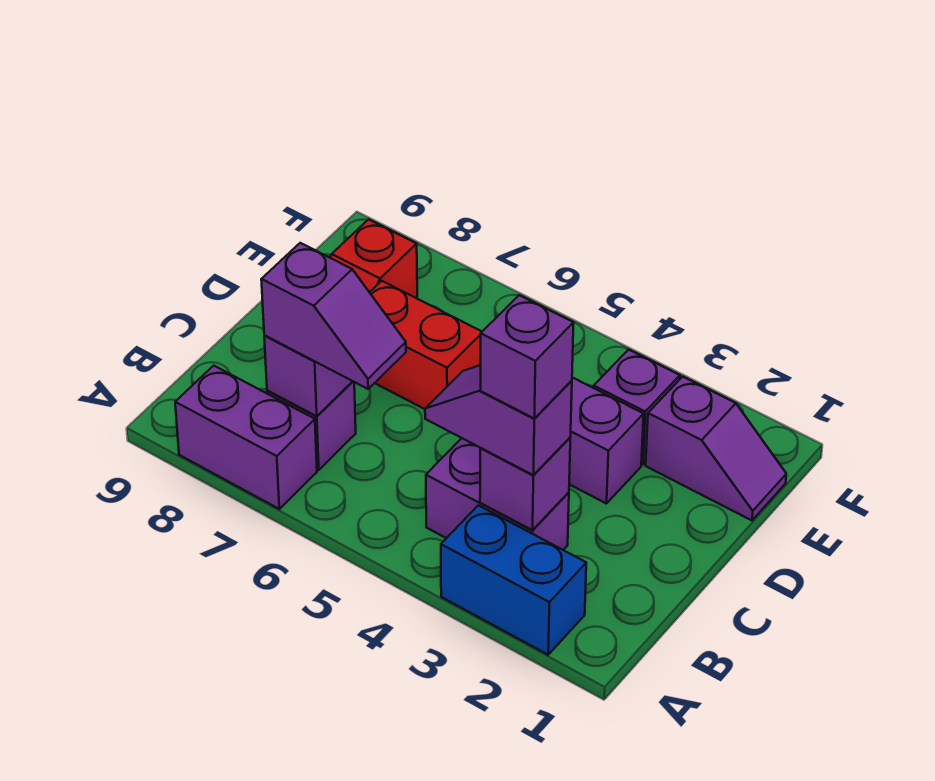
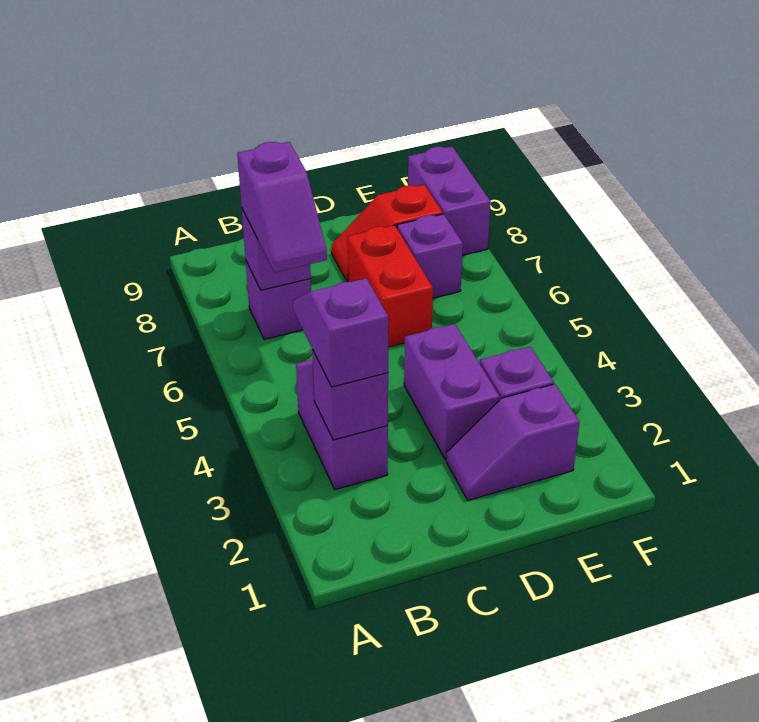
blue 1x2 brick [441,505,586,655] -> none
purple 1x2 brick [175,366,317,509] -> purple 1x2 brick moved to [408,147,491,255]
purple 1x1 brick [481,295,574,418] -> purple 1x1 brick moved to [397,214,463,298]
purple 1x2 slope [646,377,786,520] -> purple 1x2 slope turned to [446,384,580,500]

